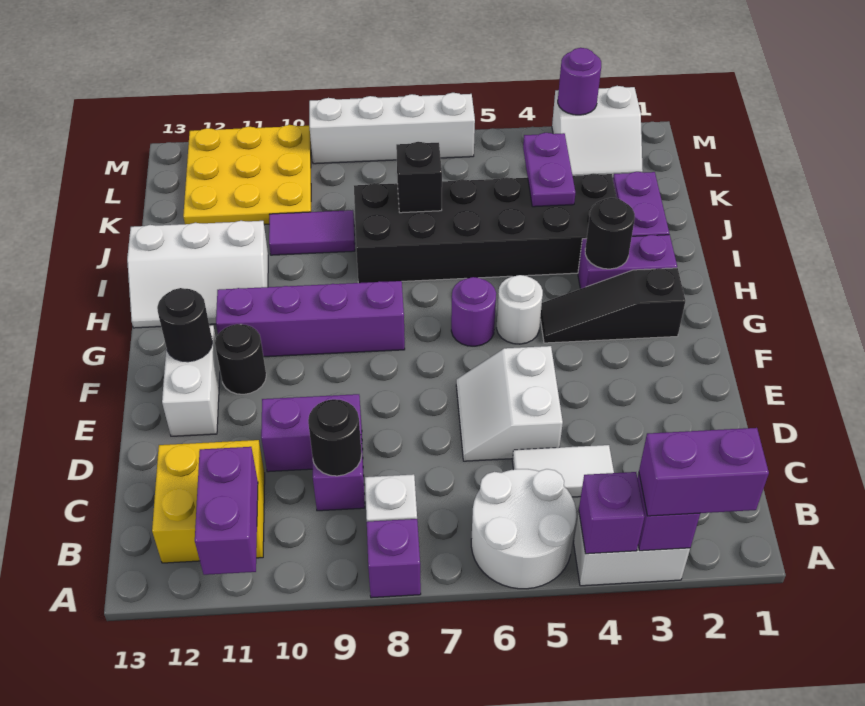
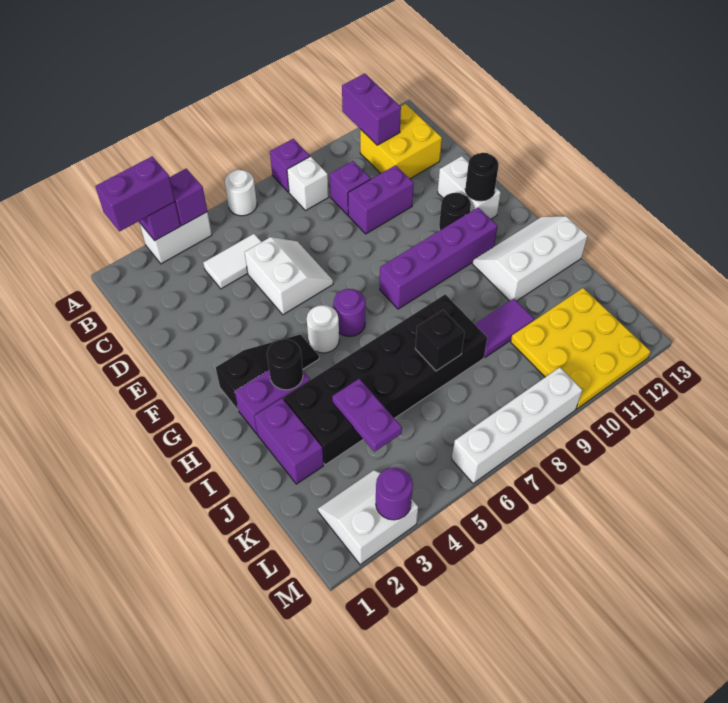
white 2x2 round brick [471,469,576,589] -> white 1x1 round brick [225,170,257,216]
black 1x1 round brick [308,399,362,476] -> none

